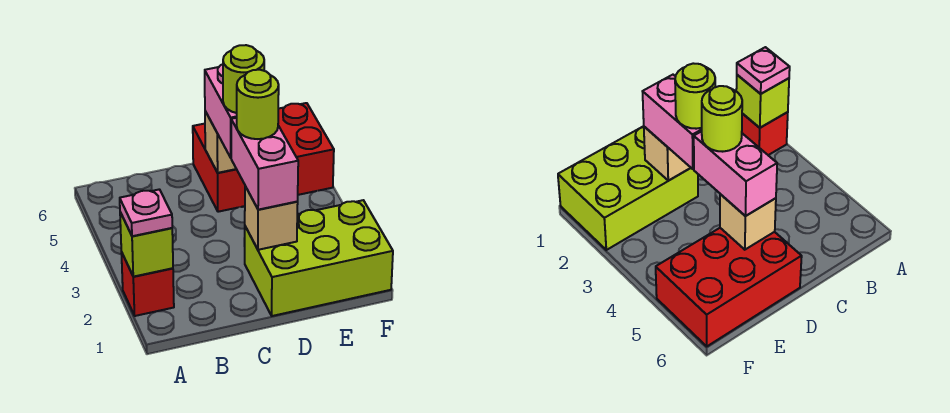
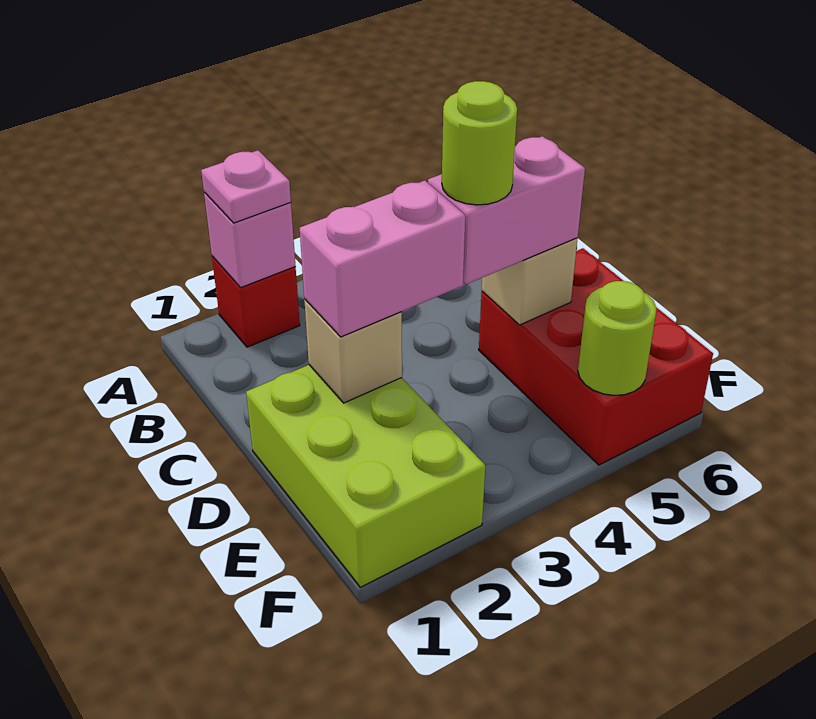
lime 1x1 brick [120,212,173,277] -> pink 1x1 brick [204,192,295,287]
lime 1x1 round brick [237,70,279,139] -> lime 1x1 round brick moved to [578,281,656,395]

